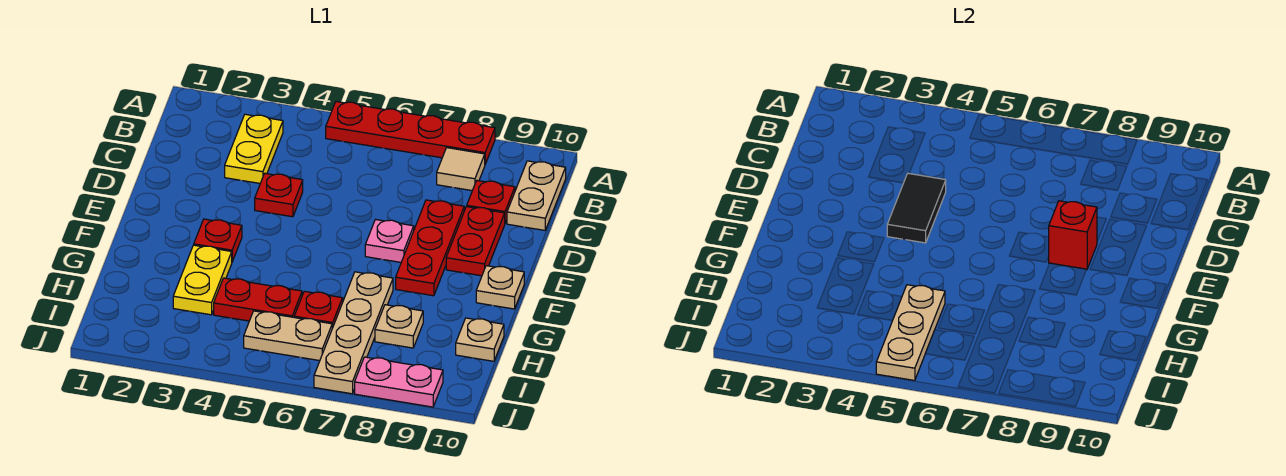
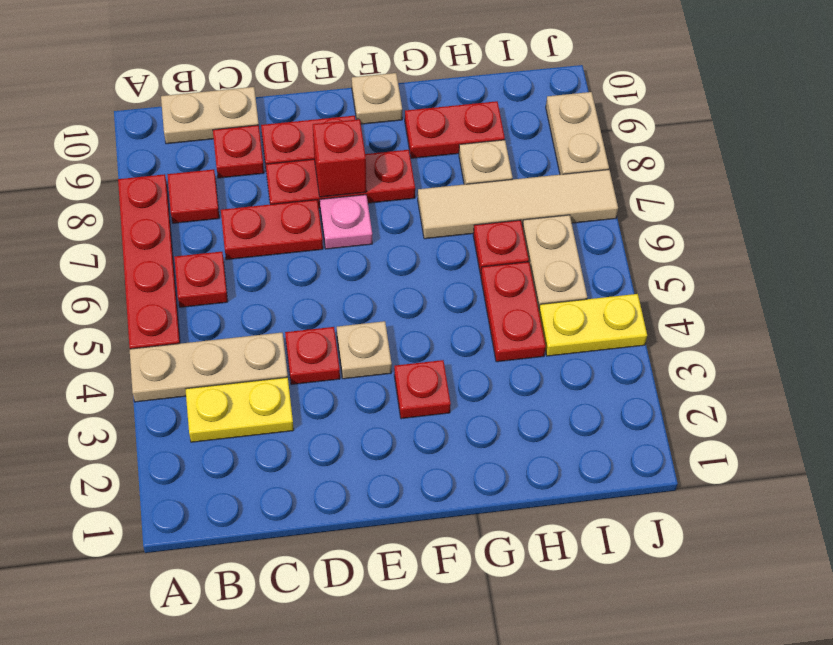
none -> red 1x1 plate [174,252,228,307]
tan 1x1 tile [437,148,485,191] -> red 1x1 tile [167,169,219,223]
none -> red 1x2 plate [221,200,323,260]
black 1x2 tile [887,173,946,243] -> none
yellow 1x2 plate [173,245,232,315] -> yellow 1x2 plate moved to [539,294,647,356]
tan 1x4 plate [314,272,393,394] -> tan 1x4 tile [418,170,618,239]
none -> red 1x2 plate [405,101,505,158]
tan 1x3 plate [876,285,945,381] -> tan 1x3 plate moved to [130,333,288,402]
tan 1x1 plate [456,318,504,361] -> tan 1x1 plate moved to [337,321,392,379]
pink 1x2 plate [355,357,443,407] -> tan 1x2 plate [546,92,609,175]

